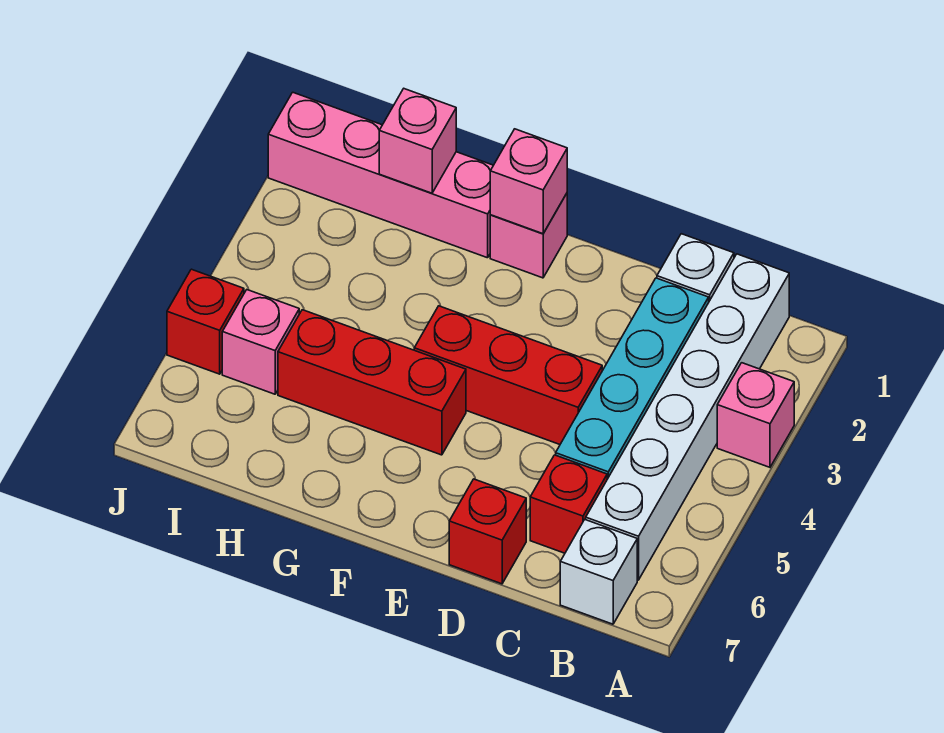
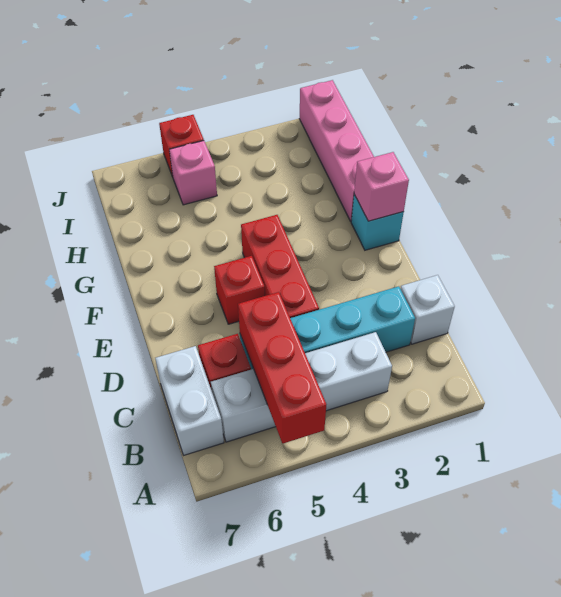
pink 1x1 brick [717,363,794,467] -> none
white 1x6 brick [586,254,789,580] -> white 1x4 brick [211,332,392,442]
white 1x1 brick [560,520,637,624] -> white 1x2 brick [155,346,224,455]
red 1x1 brick [449,479,526,584] -> red 1x1 brick moved to [214,256,265,324]
pink 1x1 brick [490,193,567,278] -> cyan 1x1 brick [351,195,404,250]
red 1x3 brick [278,310,466,455] -> red 1x3 brick moved to [238,292,326,444]
pink 1x1 brick [379,89,456,193] -> none

